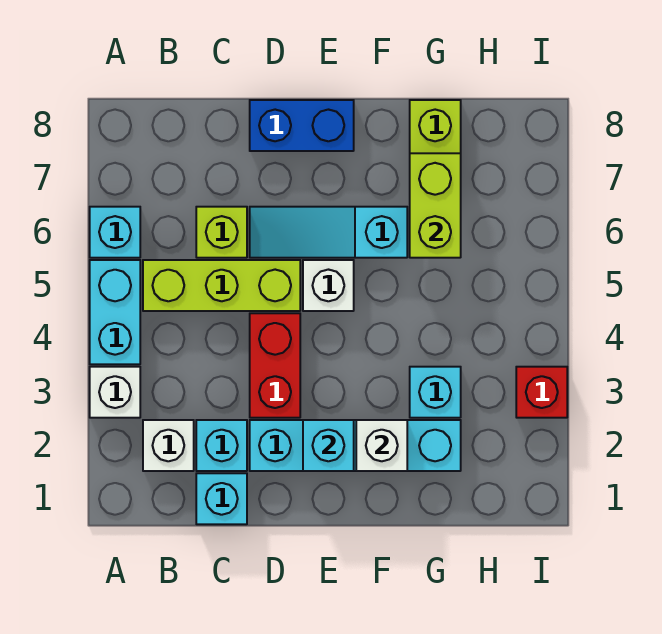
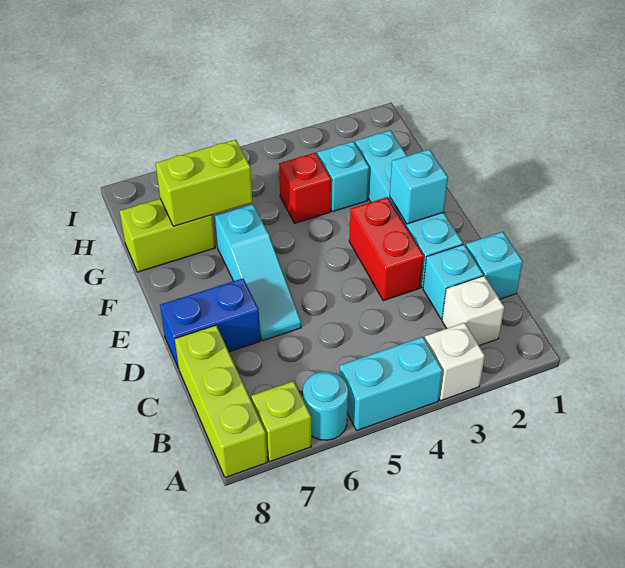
cyan 1x1 brick [90,207,140,258] -> cyan 1x1 round brick [303,372,348,440]
lime 1x3 brick [143,260,300,311] -> lime 1x3 brick moved to [175,325,267,478]
lime 1x1 brick [196,207,247,258] -> lime 1x1 brick moved to [251,381,311,462]
red 1x2 brick [250,313,300,418] -> red 1x2 brick turned to [349,197,424,301]
blue 1x2 brick [250,100,354,151] -> blue 1x2 brick turned to [160,278,260,368]
white 1x1 brick [303,260,354,311] -> none
white 1x1 brick [356,420,407,471] -> none
red 1x1 brick [516,367,567,418] -> red 1x1 brick moved to [279,153,331,223]

